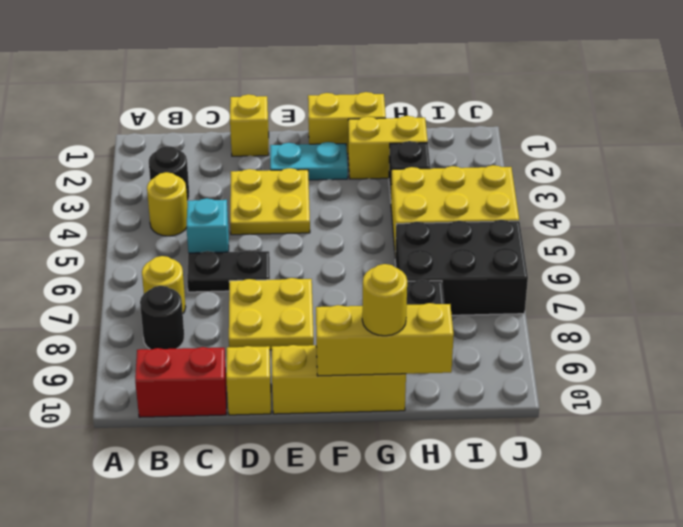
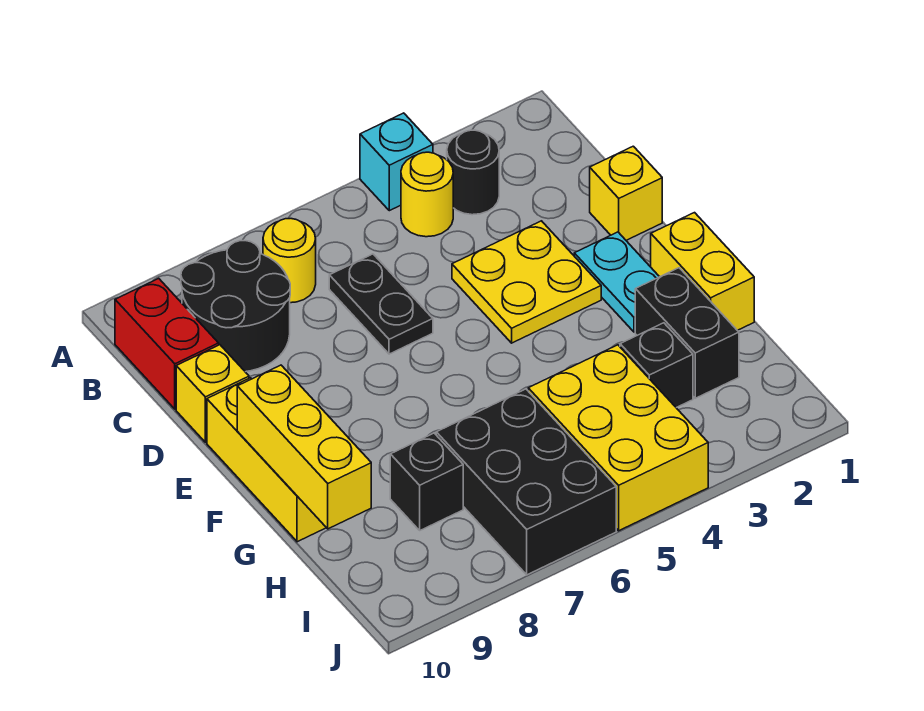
black 1x1 round brick [140,286,184,349] -> black 2x2 round brick [181,241,290,372]
cyan 1x1 brick [187,198,229,253] -> cyan 1x1 brick moved to [360,113,433,211]
yellow 2x2 plate [229,278,314,350] -> none
yellow 1x2 brick [348,116,428,179] -> black 1x2 brick [635,268,739,398]
yellow 1x1 round brick [362,264,407,336] -> none

